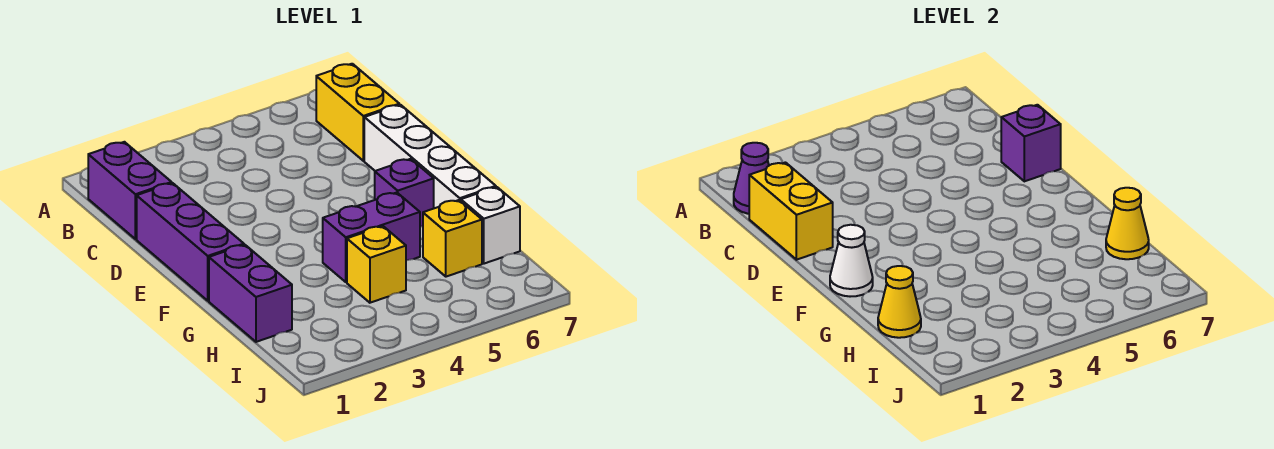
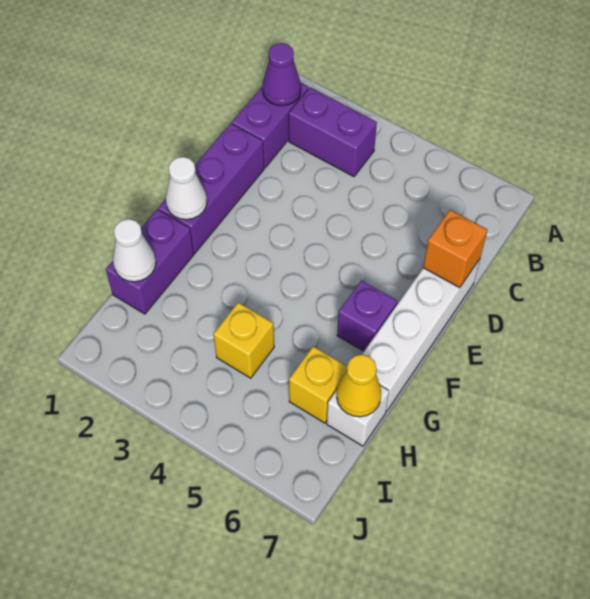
yellow 1x2 brick [316,64,399,161] -> none
yellow 1x2 brick [749,162,833,260] -> none
purple 1x1 brick [1001,105,1061,181] -> orange 1x1 brick [423,210,487,288]
purple 1x2 brick [323,193,420,282] -> purple 1x2 brick moved to [289,88,377,177]
yellow 1x1 cone [878,266,921,338] -> white 1x1 cone [113,219,156,282]

